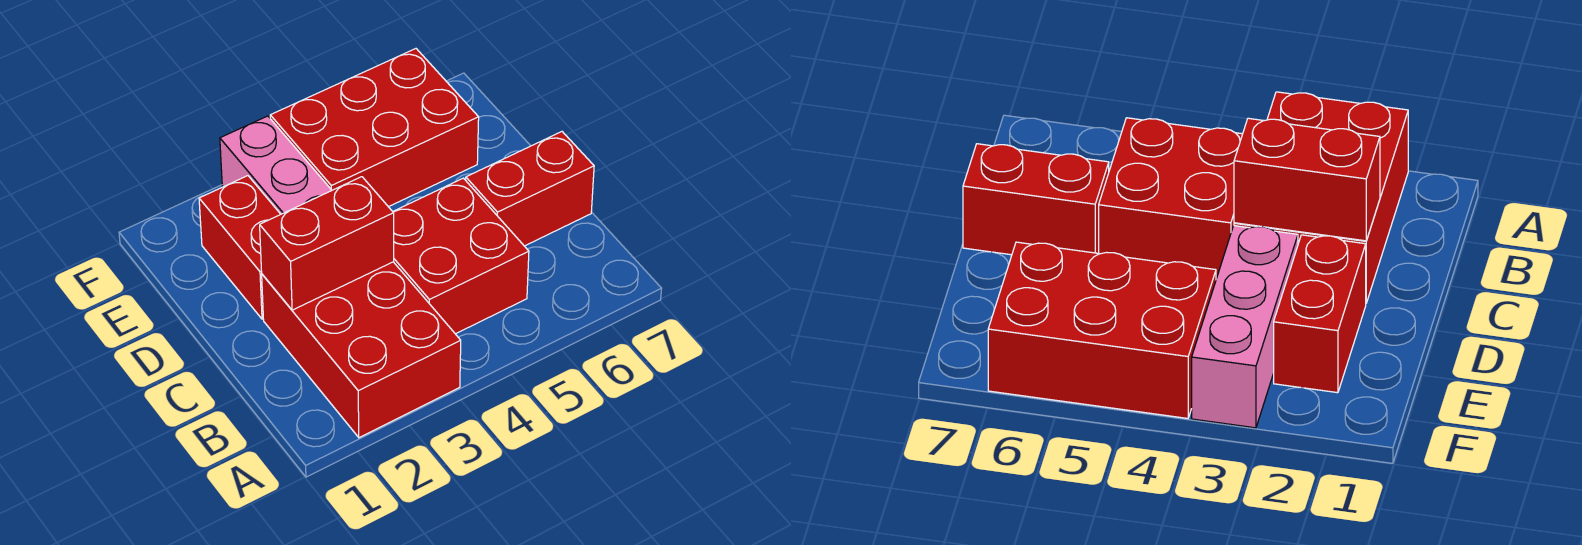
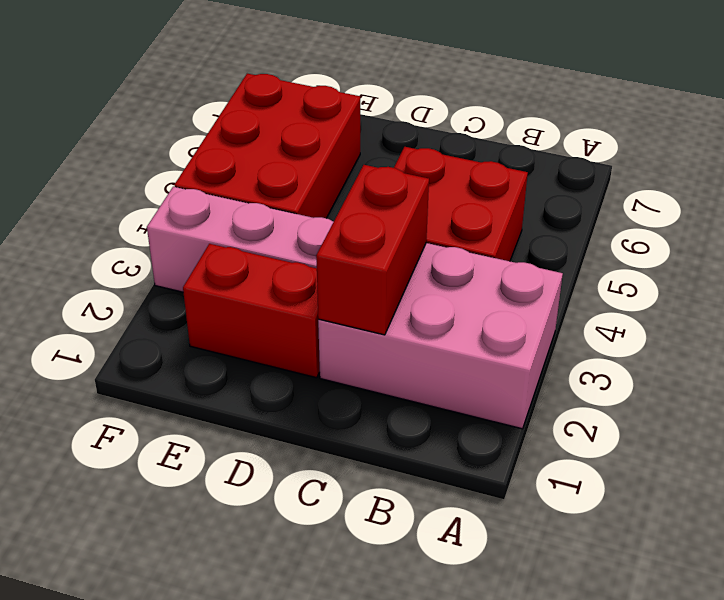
red 2x3 brick [262,262,461,438] -> pink 2x3 brick [318,243,563,429]
red 1x2 brick [466,132,594,246] -> none

